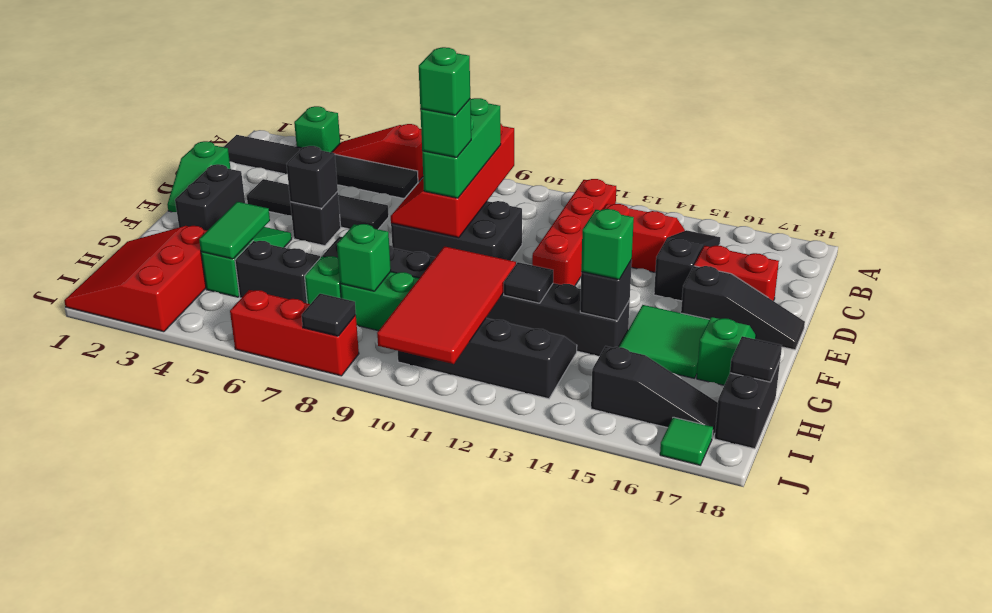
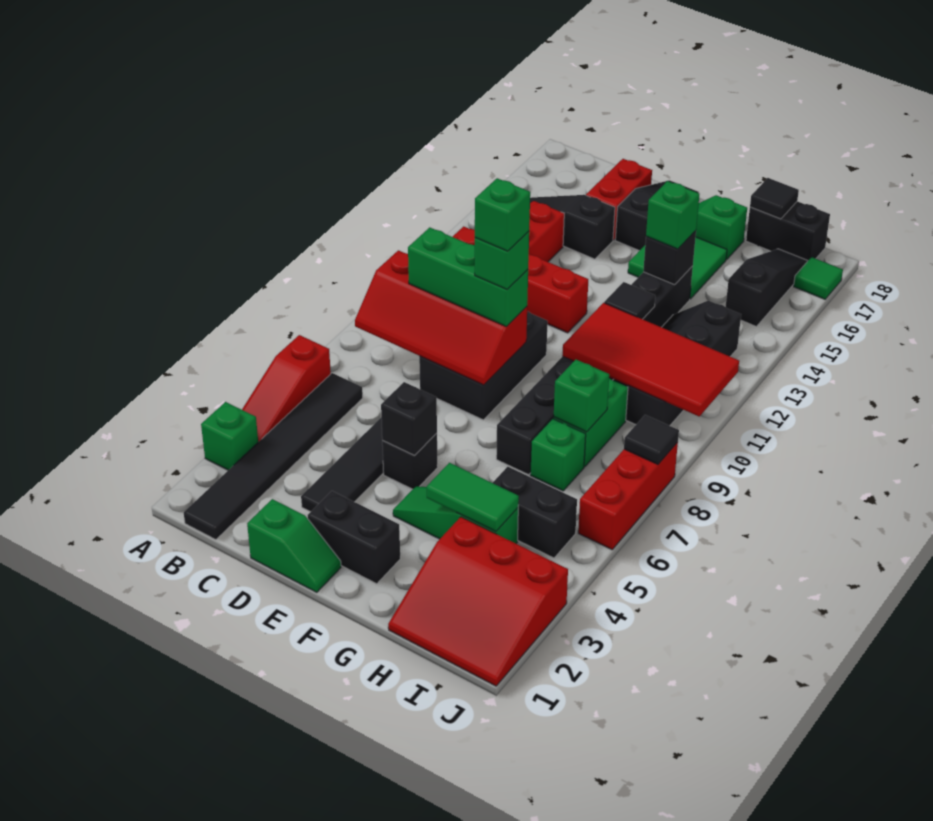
black 1x2 brick [235,241,320,303] -> black 1x2 brick turned to [493,467,577,558]

